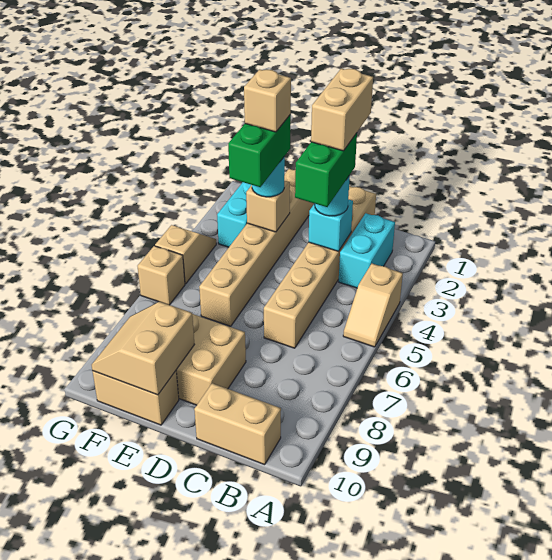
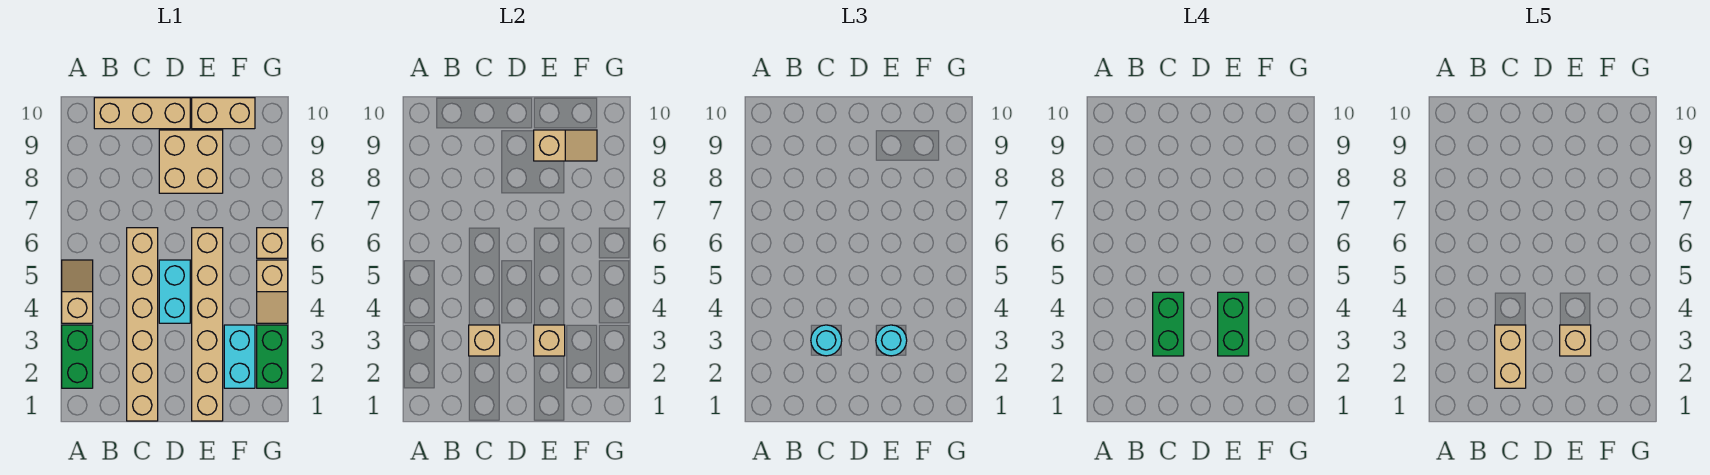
none -> green 1x2 brick [62,325,93,388]
cyan 1x2 brick [339,213,395,288] -> cyan 1x2 brick moved to [159,260,190,323]
tan 1x2 brick [194,383,281,465] -> tan 1x3 brick [94,98,190,129]
cyan 1x1 brick [308,199,353,251] -> tan 1x1 brick [469,325,500,356]
tan 2x2 slope [92,302,194,395] -> tan 1x2 slope [534,130,597,161]
none -> green 1x2 brick [257,325,288,388]

